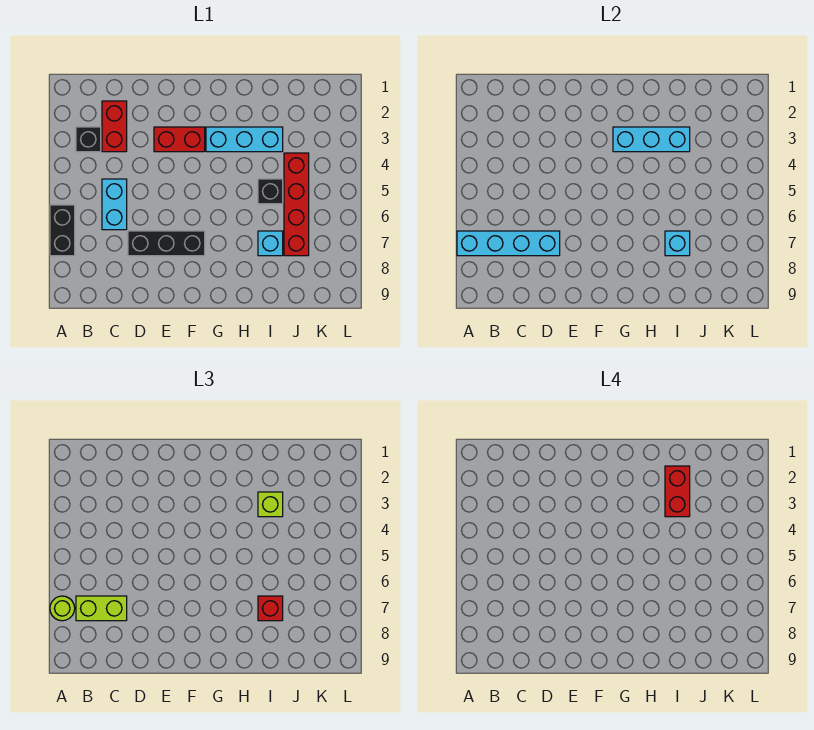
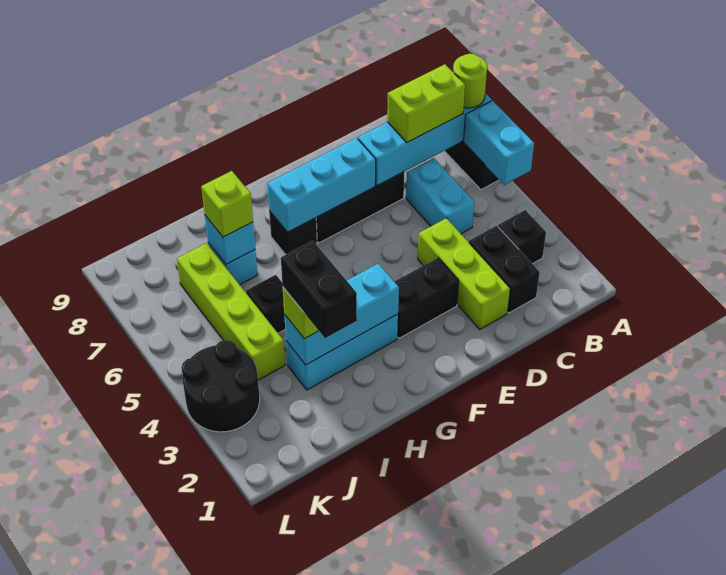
none -> cyan 1x2 brick [464,101,534,185]
red 1x2 brick [102,101,127,152] -> black 1x2 brick [469,226,540,313]
none -> lime 1x3 brick [418,218,510,329]
red 1x2 brick [154,127,205,152] -> black 1x2 brick [394,258,459,338]
none -> cyan 1x3 brick [267,138,376,232]
none -> black 1x1 brick [269,211,317,255]
red 1x2 brick [665,466,690,517] -> black 1x2 brick [281,241,357,338]
red 1x1 brick [258,596,283,621] -> lime 1x1 brick [201,171,253,237]
red 1x4 brick [284,153,309,256] -> lime 1x4 brick [177,243,285,380]
none -> black 2x2 round brick [181,340,260,432]

